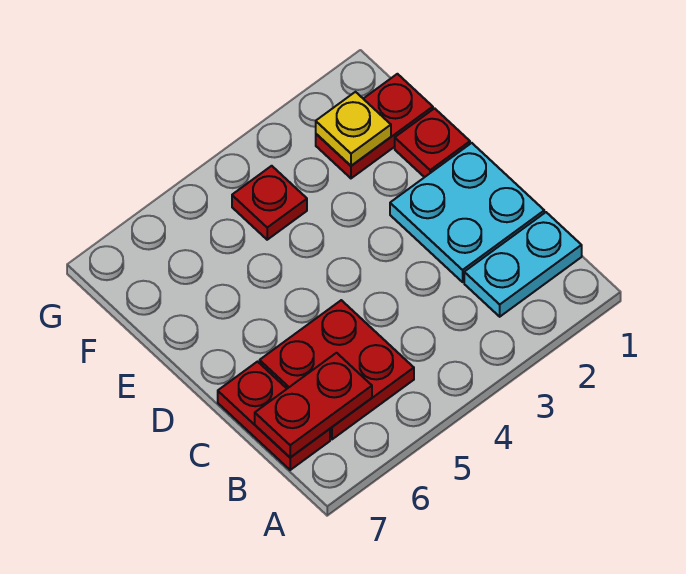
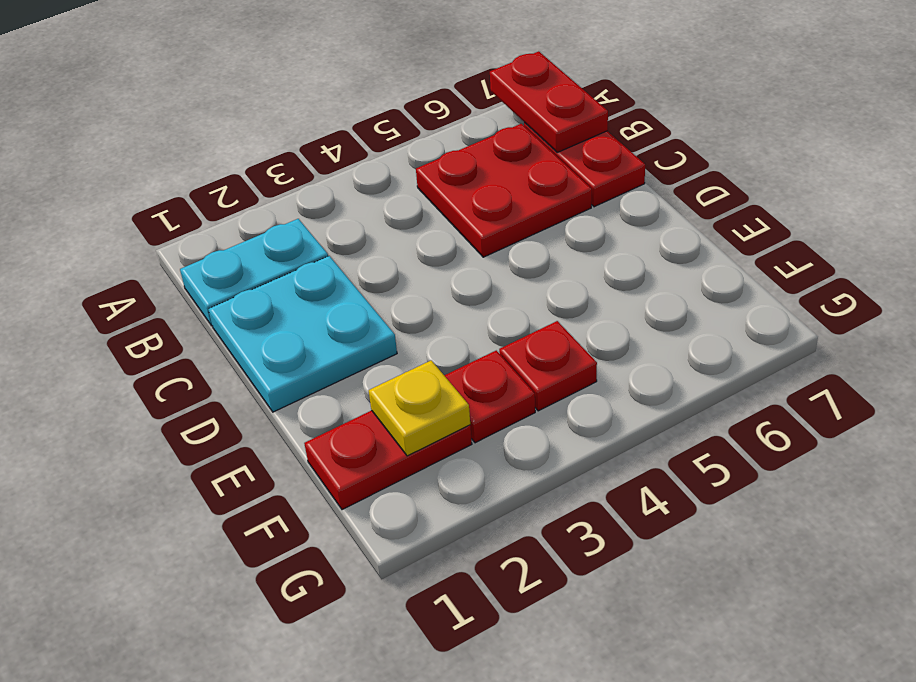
red 1x2 plate [255,353,372,457] -> red 1x2 plate turned to [490,51,608,152]
red 1x1 plate [395,108,470,177] -> red 1x1 plate moved to [444,351,535,443]

